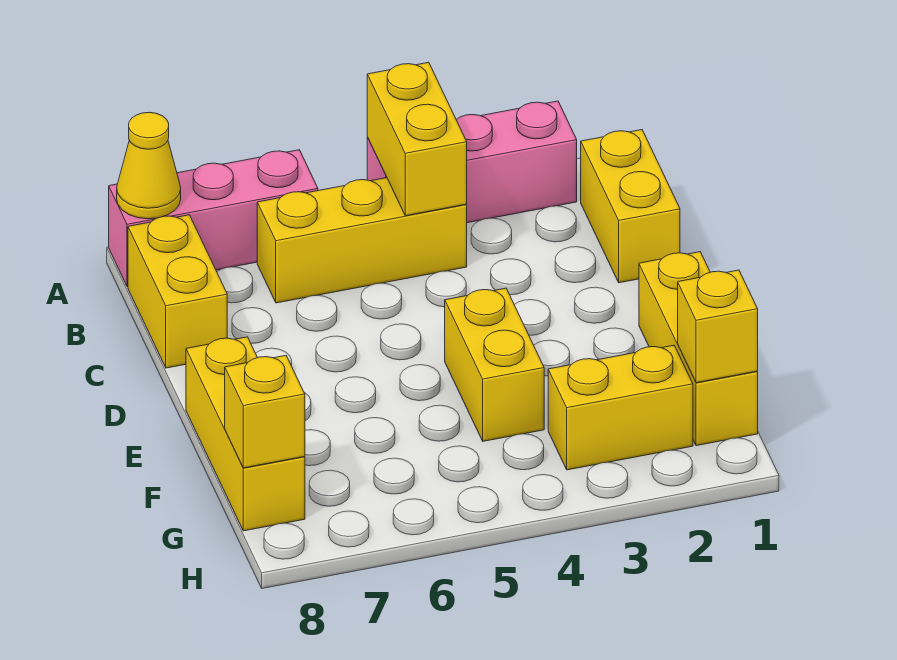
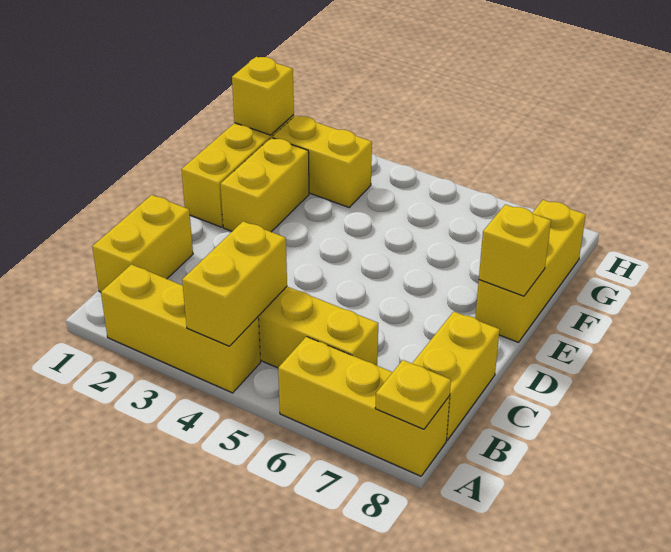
pink 1x3 brick [367,101,577,223] -> yellow 1x3 brick [101,264,261,393]
pink 1x3 brick [109,150,318,287] -> yellow 1x3 brick [278,337,450,476]
yellow 1x1 cone [117,112,181,219] -> yellow 1x1 plate [375,360,451,429]
yellow 1x2 brick [445,288,544,441] -> yellow 1x2 brick moved to [220,138,309,232]
yellow 1x1 brick [225,356,305,468] -> yellow 1x1 brick moved to [479,204,551,296]

